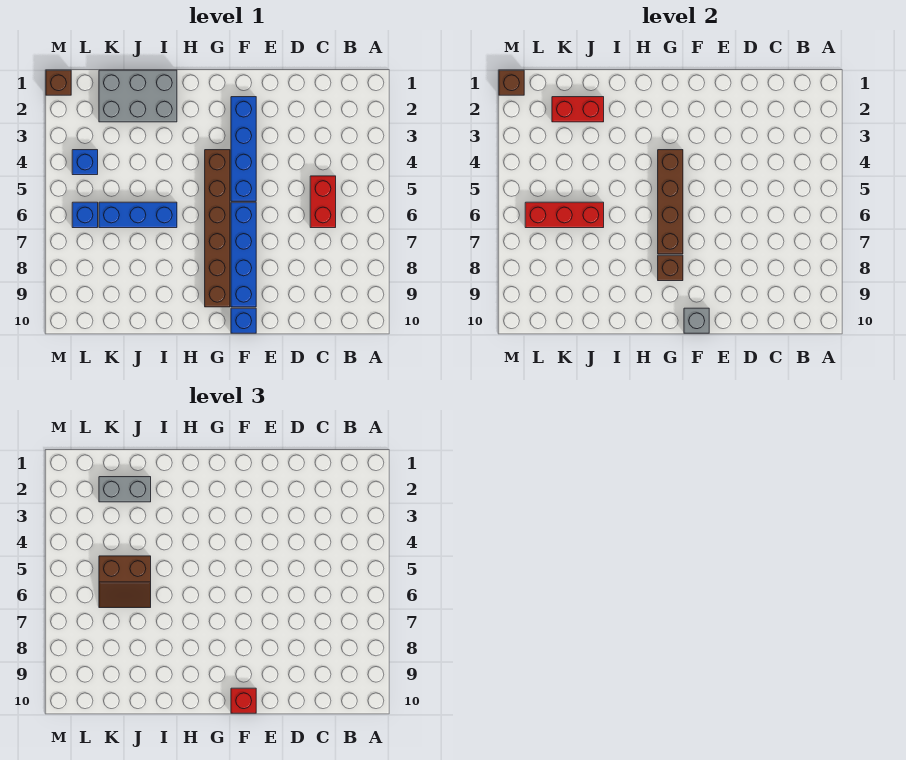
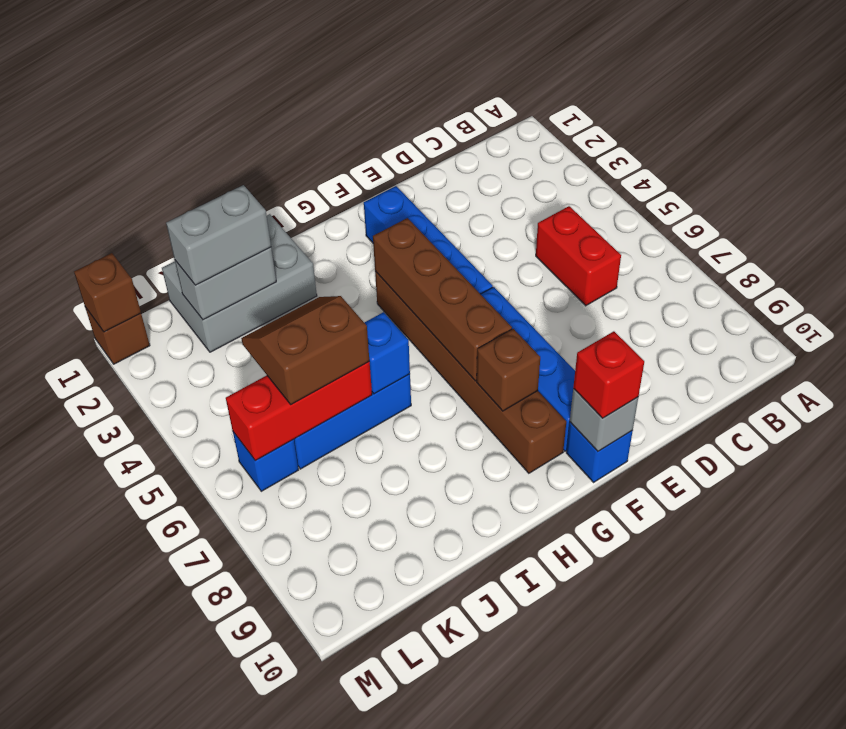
red 1x2 brick [552,97,604,122] -> grey 1x2 brick [175,247,276,320]
brown 2x2 slope [99,556,151,608] -> brown 2x2 slope turned to [241,296,369,405]
blue 1x1 brick [72,150,98,175] -> blue 1x1 brick moved to [364,312,410,394]

